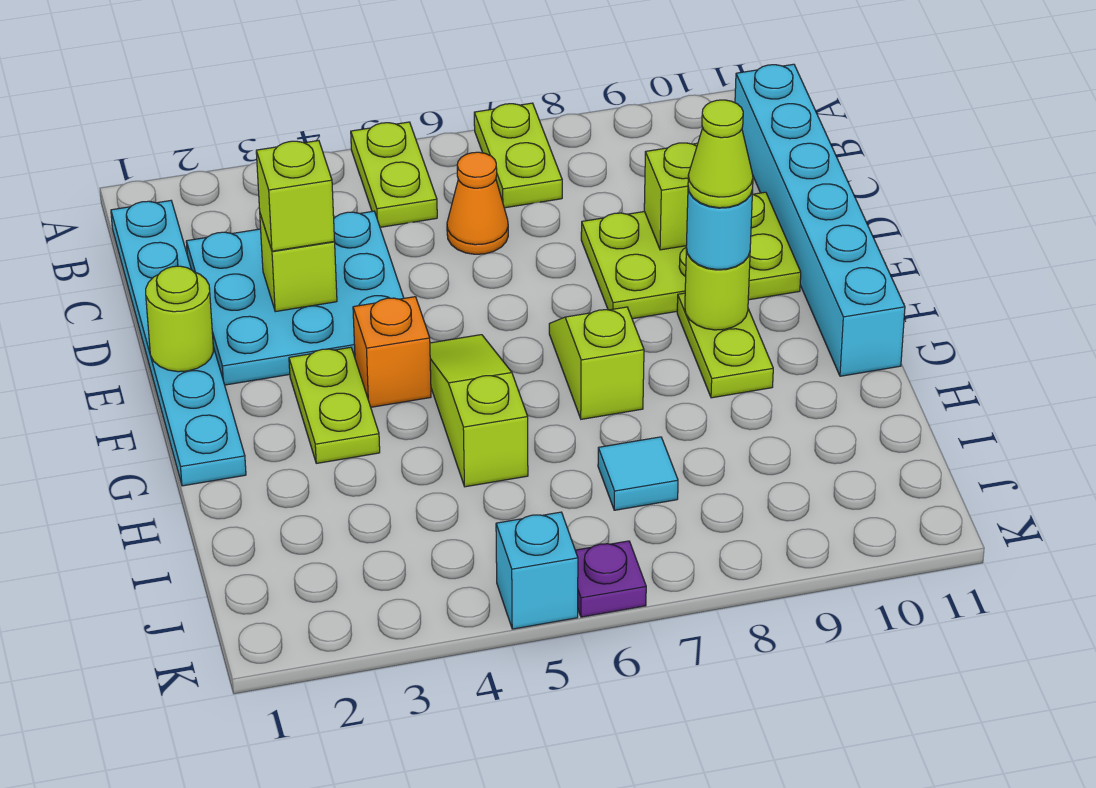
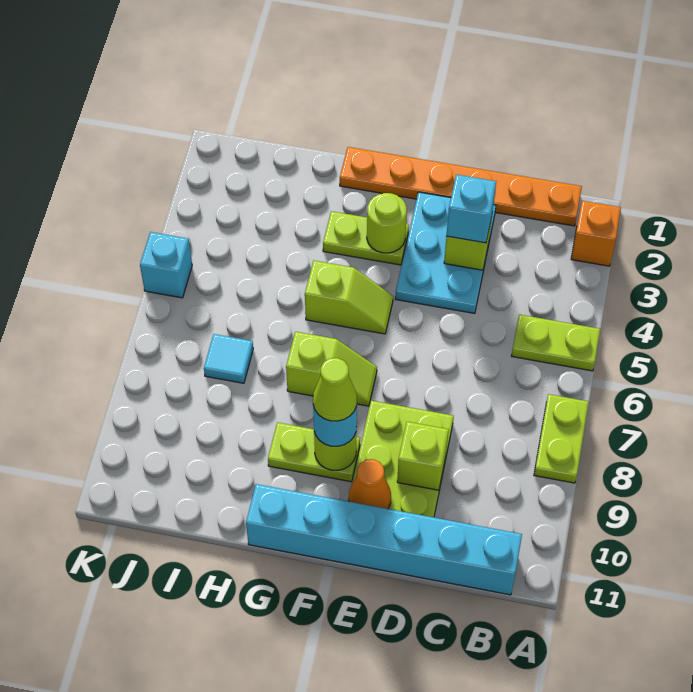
lime 1x2 plate [474,103,562,208] -> lime 1x2 plate turned to [534,394,589,483]
cyan 1x6 plate [111,201,246,486] -> orange 1x6 plate [340,147,582,226]
cyan 3x3 plate [186,211,404,385] -> cyan 2x3 plate [395,192,496,313]
orange 1x1 cone [447,152,508,254] -> orange 1x1 cone moved to [349,459,391,509]
lime 1x1 brick [256,141,335,251] -> cyan 1x1 brick [447,175,496,243]
lime 1x1 round brick [146,266,214,372] -> lime 1x1 round brick moved to [367,193,407,253]
orange 1x1 brick [353,297,431,407] -> orange 1x1 brick moved to [571,201,621,266]
lime 1x3 slope [430,335,528,487] -> lime 1x2 slope [305,261,393,334]
purple 1x1 plate [575,541,646,617] -> none

